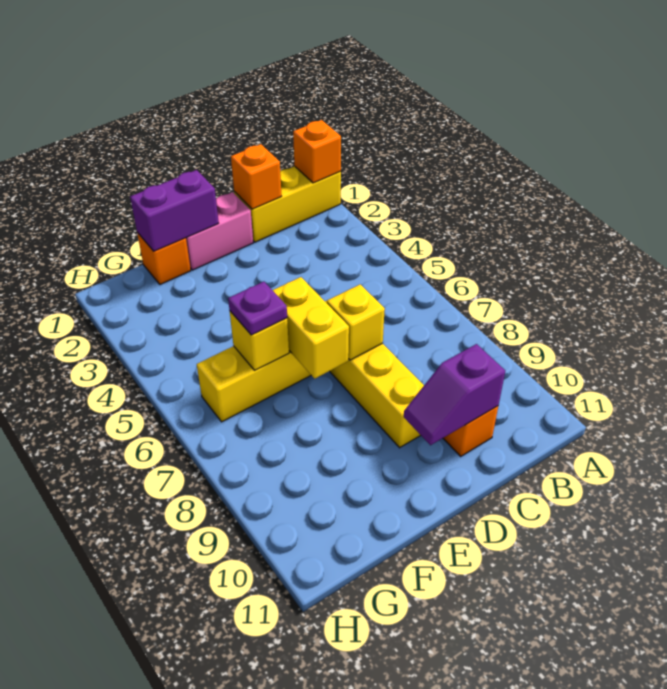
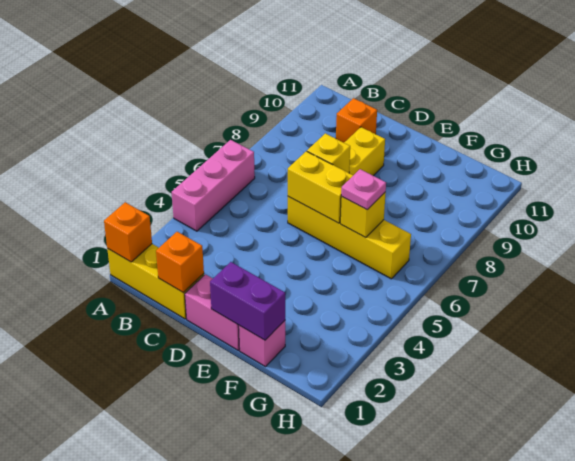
none -> pink 1x3 brick [172,140,255,231]
purple 1x2 slope [404,344,505,445] -> none
yellow 1x2 brick [273,277,349,378] -> yellow 1x2 brick turned to [288,151,353,223]
orange 1x1 brick [137,232,191,284] -> pink 1x1 brick [239,321,285,367]
purple 1x1 plate [228,282,287,335] -> pink 1x1 plate [341,169,386,210]

